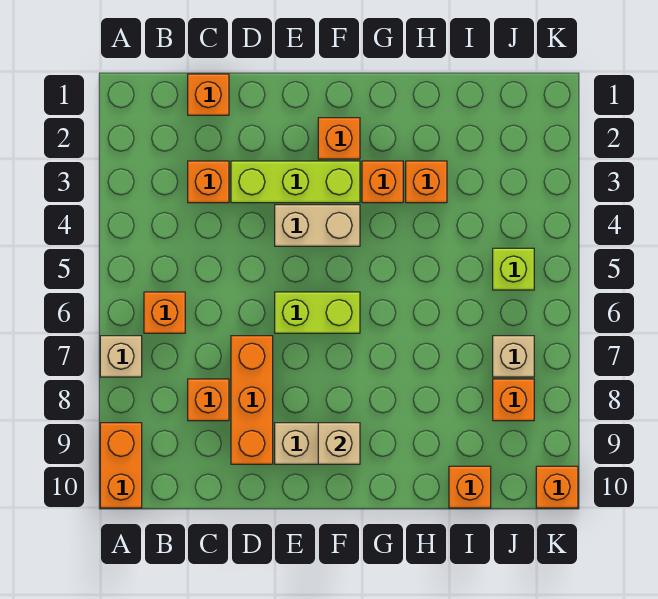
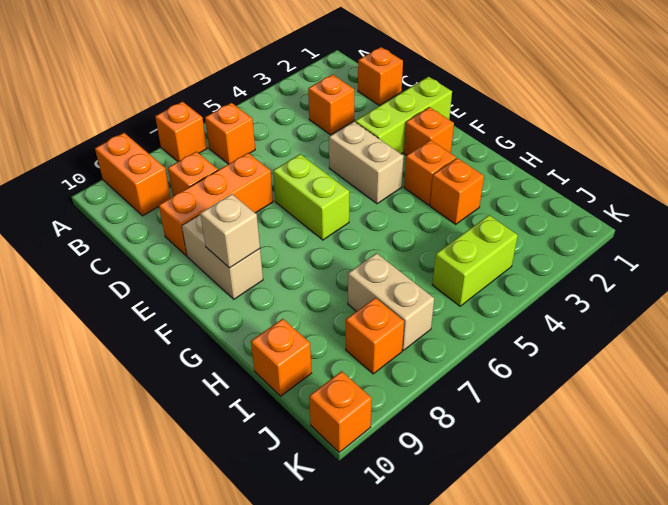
tan 1x1 brick [100,336,142,377] -> orange 1x1 brick [155,102,207,162]
orange 1x2 brick [100,423,142,508] -> orange 1x2 brick turned to [95,133,171,216]
lime 1x3 brick [231,161,360,203] -> lime 1x3 brick turned to [355,77,452,154]
lime 1x1 brick [493,248,534,290] -> lime 1x2 brick [432,215,518,306]
tan 1x1 brick [493,336,534,377] -> tan 1x2 brick [348,253,434,350]

